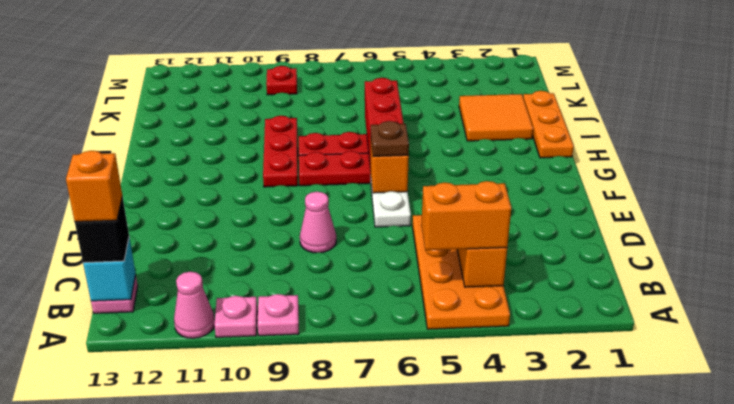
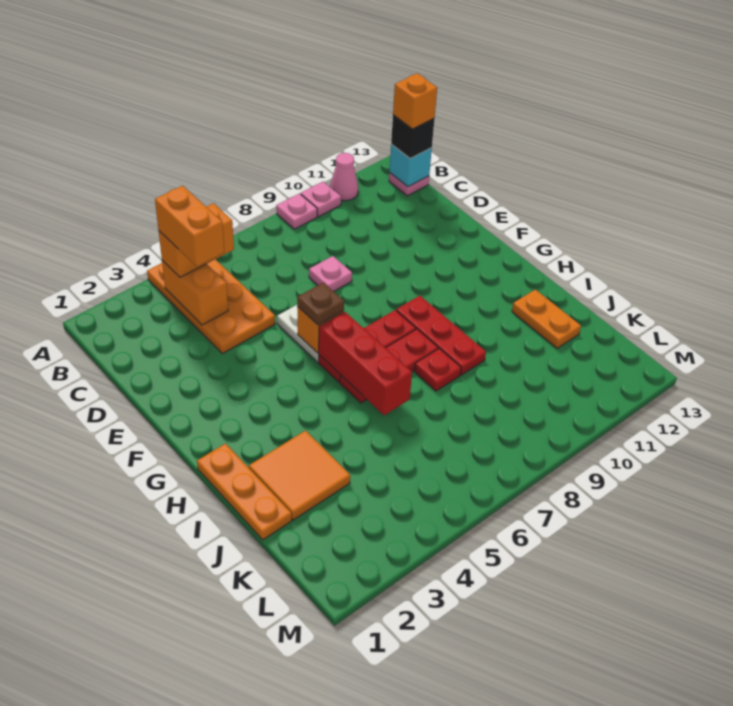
none -> orange 1x2 brick [155,186,224,267]
pink 1x1 cone [300,192,336,253] -> pink 1x1 plate [309,256,352,291]
none -> orange 1x2 plate [512,289,581,348]
red 1x1 plate [266,66,297,95] -> red 1x1 plate moved to [414,348,461,391]

